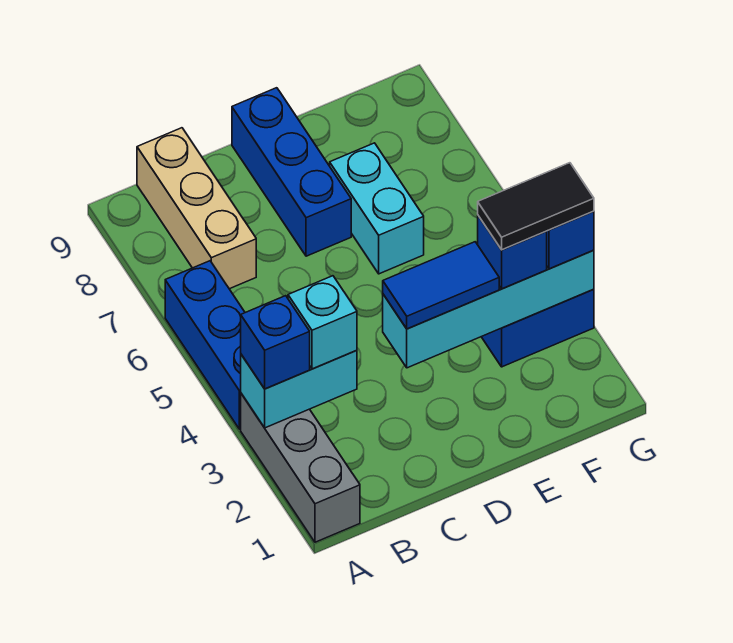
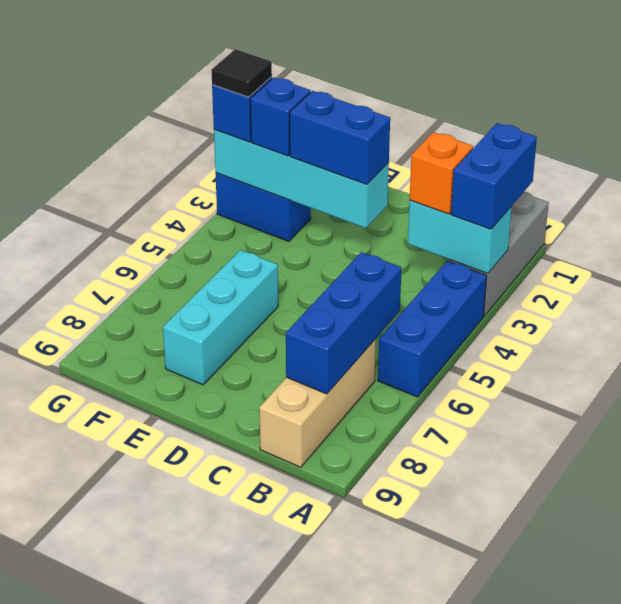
blue 1x1 brick [241,296,310,389] -> blue 1x2 brick [451,123,537,229]
cyan 1x1 brick [288,276,357,369] -> orange 1x1 brick [410,132,473,214]
blue 1x2 tile [383,242,499,329] -> blue 1x2 brick [290,91,390,184]
blue 1x3 brick [232,88,351,256] -> blue 1x3 brick moved to [286,252,402,394]
cyan 1x2 brick [330,143,424,274] -> cyan 1x3 brick [163,250,278,385]
black 1x2 tile [478,163,594,250] -> black 1x1 tile [211,49,272,97]

